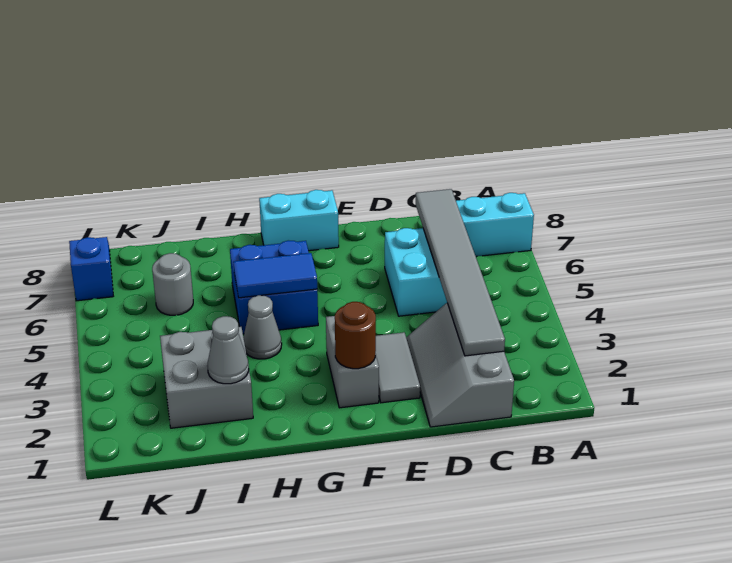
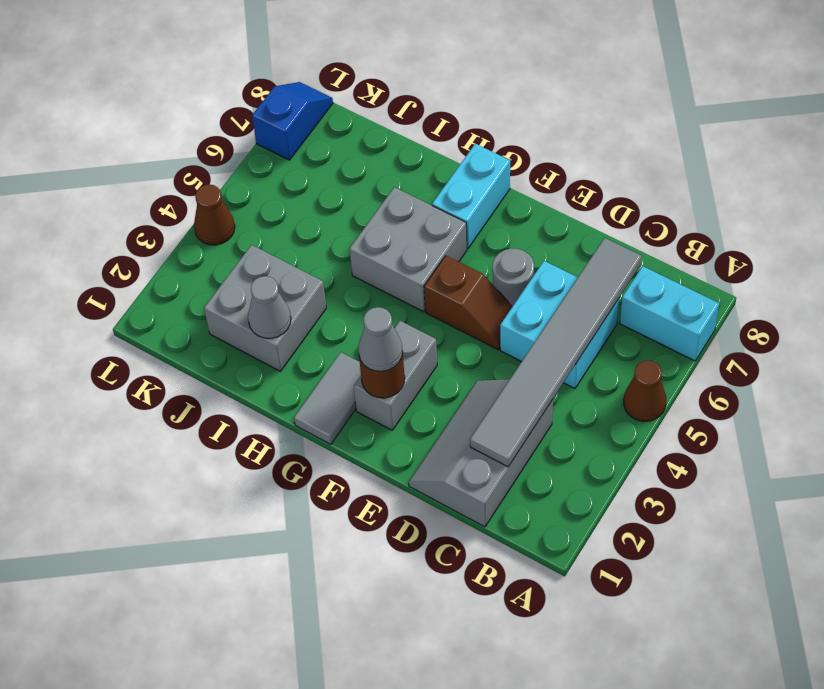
none -> brown 1x1 cone [624,361,666,421]
grey 1x2 tile [375,332,420,403] -> grey 1x2 tile moved to [294,352,361,444]
none -> brown 1x2 slope [424,256,513,350]
cyan 1x2 brick [259,190,339,251] -> cyan 1x2 brick turned to [432,144,510,248]
blue 2x2 brick [230,240,318,334] -> grey 2x2 brick [350,187,467,312]
blue 1x2 tile [233,253,317,298] -> none
grey 1x1 cone [243,295,282,359] -> grey 1x1 cone moved to [358,307,403,371]
grey 1x1 round brick [152,253,193,315] -> grey 1x1 round brick moved to [492,248,534,306]
none -> brown 1x1 cone [194,185,235,245]

